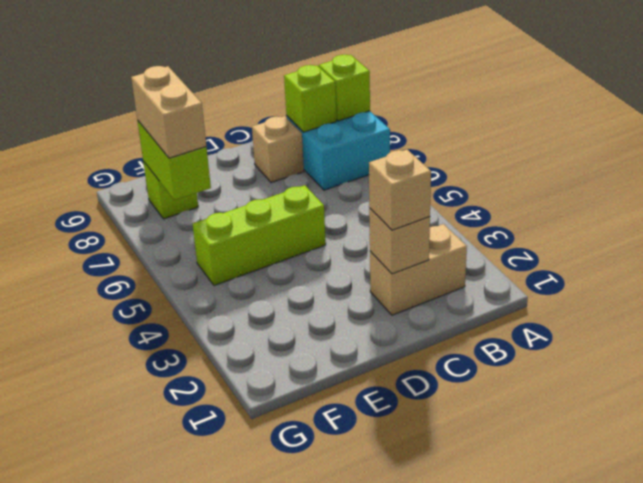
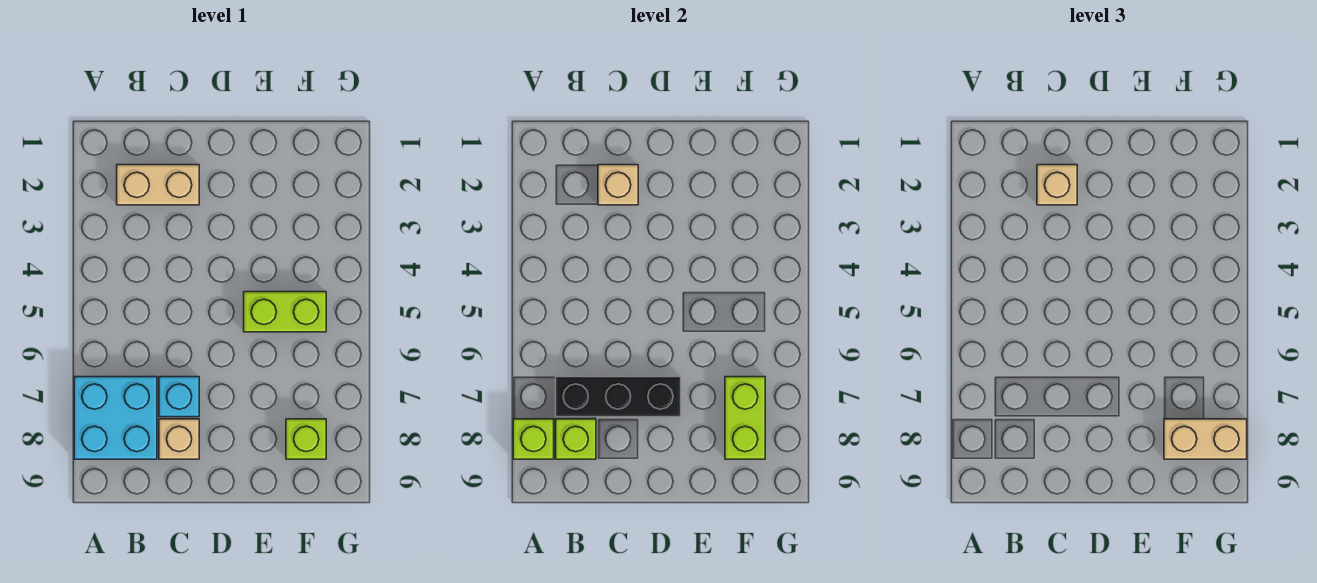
none -> black 1x3 brick [556,377,681,417]
none -> cyan 1x1 brick [159,377,199,417]
lime 1x3 brick [193,185,326,285] -> lime 1x2 brick [244,292,326,332]
tan 1x2 brick [131,66,206,158] -> tan 1x2 brick turned to [1164,419,1247,459]

